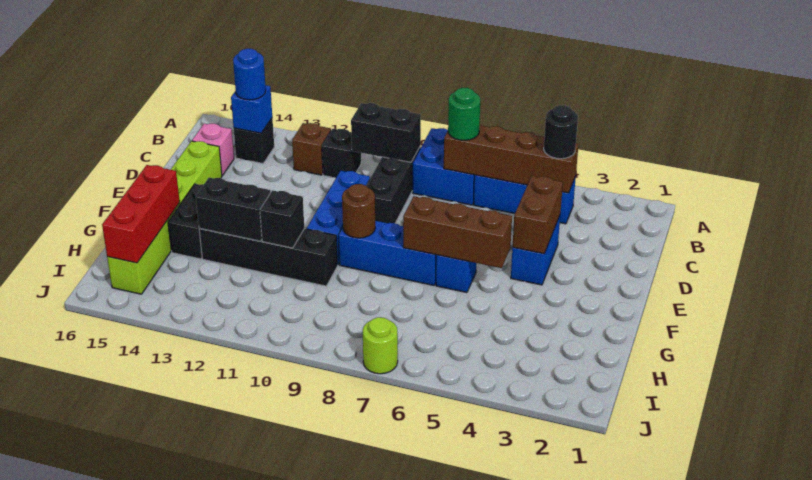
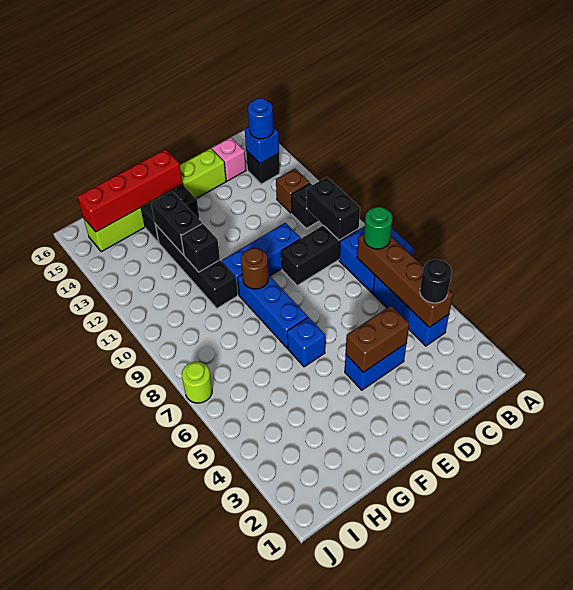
brown 1x3 brick [403,196,512,268] -> none
red 1x3 brick [102,165,180,263] -> red 1x4 brick [77,149,182,232]

